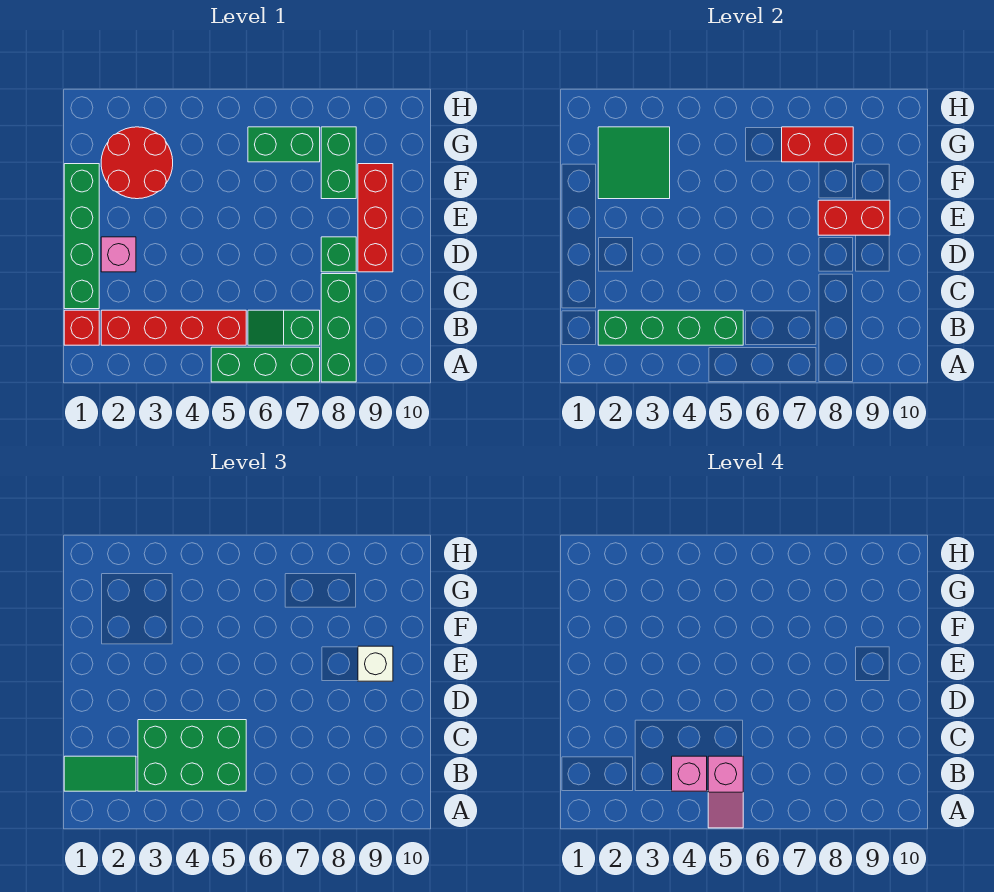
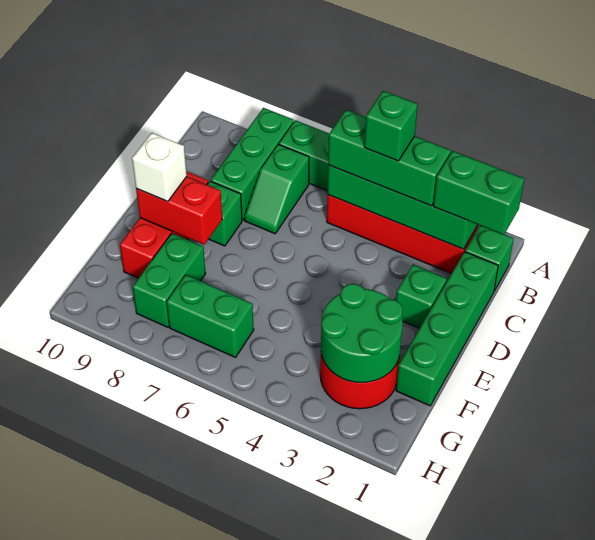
pink 1x2 slope [708,756,743,828] -> none
red 1x1 brick [64,310,99,345] -> green 1x1 brick [465,225,514,291]
green 1x2 tile [64,756,136,791] -> green 1x2 brick [433,151,524,235]
green 2x3 brick [138,720,246,791] -> green 1x3 brick [328,110,451,206]
pink 1x1 brick [672,756,707,791] -> green 1x1 brick [364,91,418,161]
green 1x2 slope [248,310,320,345] -> green 1x2 slope turned to [244,144,309,234]
pink 1x1 brick [101,237,136,272] -> green 1x1 brick [396,265,447,328]
green 2x2 tile [598,127,670,199] -> green 2x2 round brick [321,284,403,383]
red 1x2 brick [782,127,853,162] -> none

